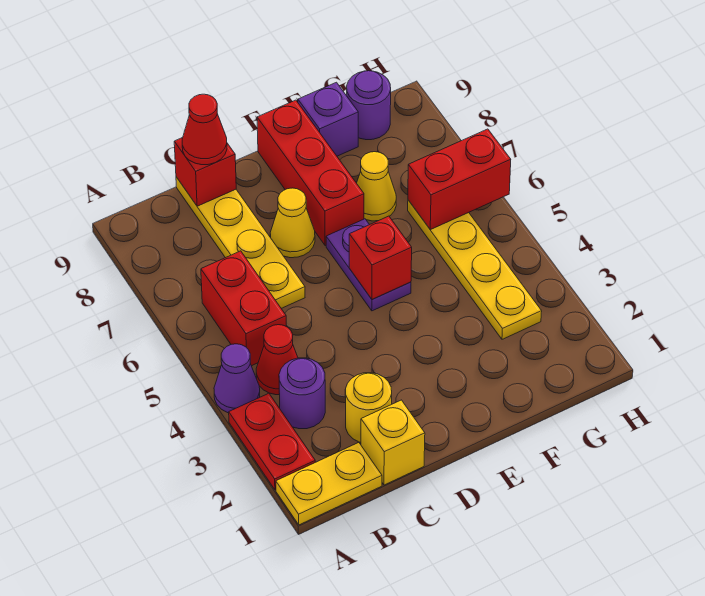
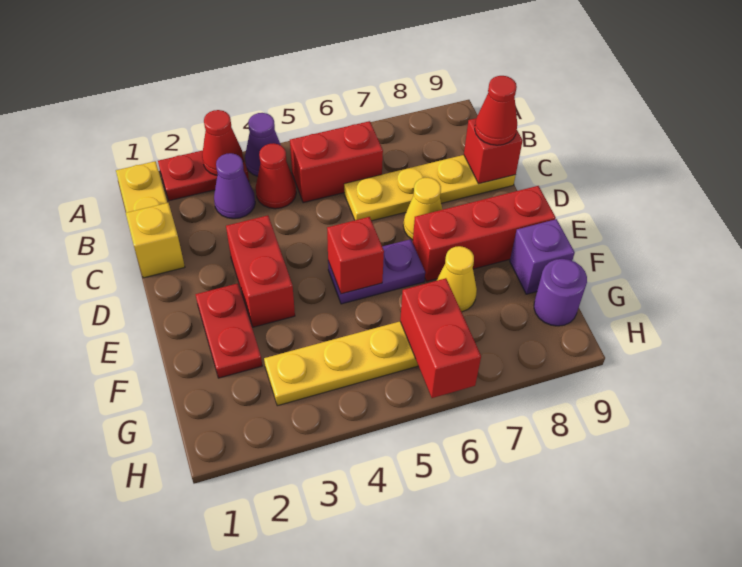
none -> red 1x1 cone [202,110,243,175]
purple 1x1 round brick [279,358,325,429] -> purple 1x1 cone [214,153,255,219]
yellow 1x1 round brick [345,373,392,442] -> none
none -> red 1x2 brick [226,215,295,327]
none -> red 1x2 plate [195,283,262,378]

